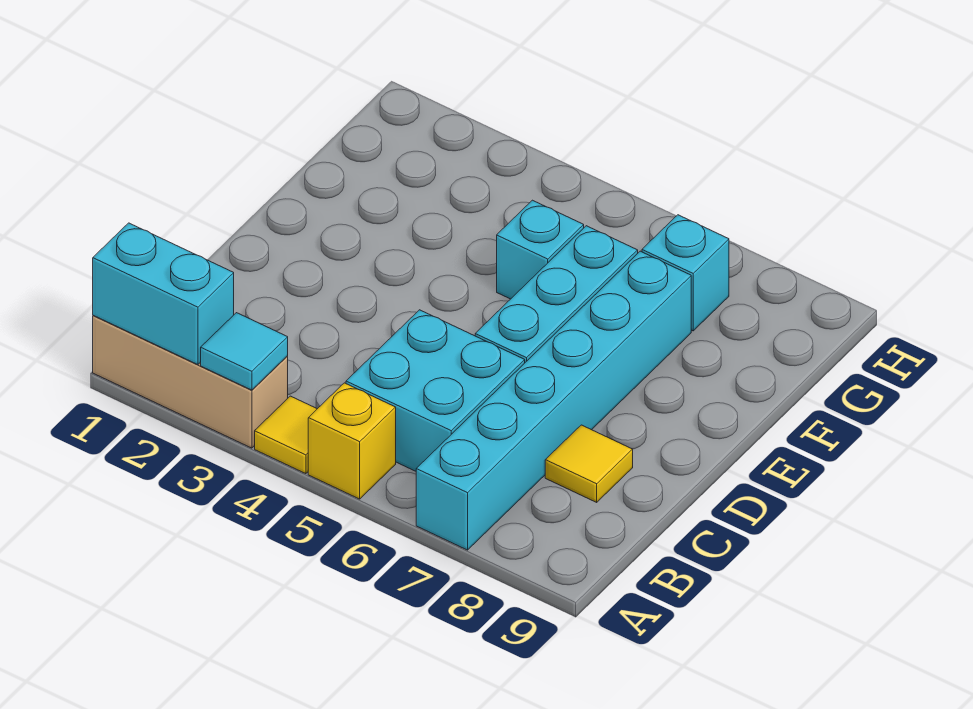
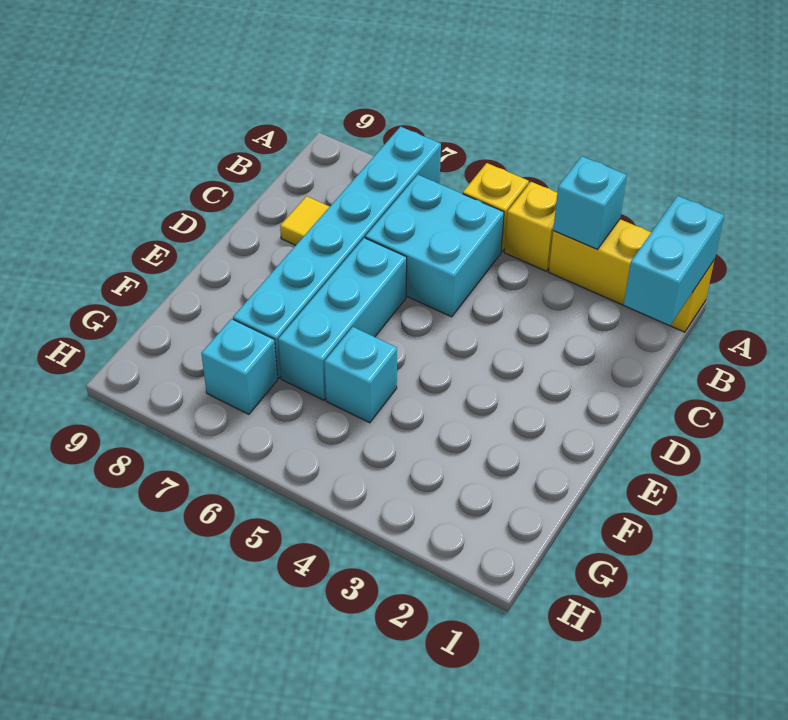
tan 1x3 brick [93,315,288,448] -> yellow 1x3 brick [549,219,714,332]
cyan 1x2 brick [93,223,234,365] -> cyan 1x2 brick turned to [624,196,724,326]
cyan 1x1 tile [201,313,288,390] -> cyan 1x1 brick [553,156,627,249]
yellow 1x1 tile [255,396,317,474] -> yellow 1x1 brick [504,182,557,271]

